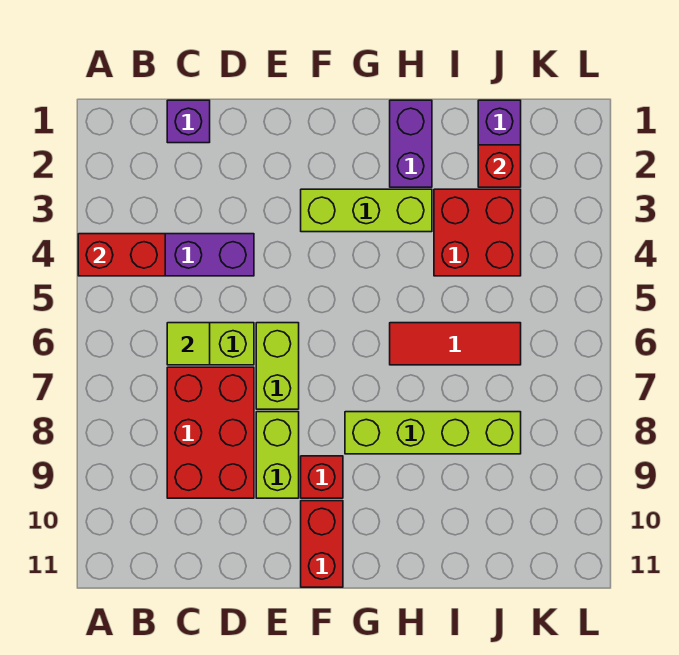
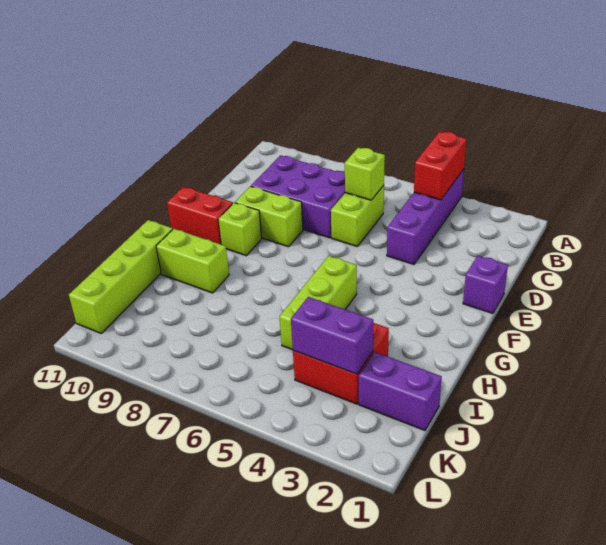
purple 1x1 brick [167,100,210,143] -> purple 1x1 brick moved to [463,256,508,314]
lime 1x1 tile [167,323,210,365] -> lime 1x1 brick [345,148,385,200]
red 2x3 brick [167,367,254,498] -> purple 2x3 brick [251,156,345,238]
lime 1x2 brick [256,323,299,409] -> lime 1x2 brick moved to [156,229,229,293]
lime 1x3 brick [301,189,432,232] -> lime 1x3 brick moved to [280,256,357,350]
red 1x1 brick [301,456,343,498] -> lime 1x1 brick [218,203,262,256]
lime 1x4 brick [345,412,521,454] -> lime 1x4 brick moved to [69,220,173,333]
purple 1x2 brick [390,100,432,187] -> purple 1x2 brick moved to [291,297,373,374]
red 1x3 tile [390,323,521,365] -> none
red 1x1 brick [478,145,521,187] -> none

